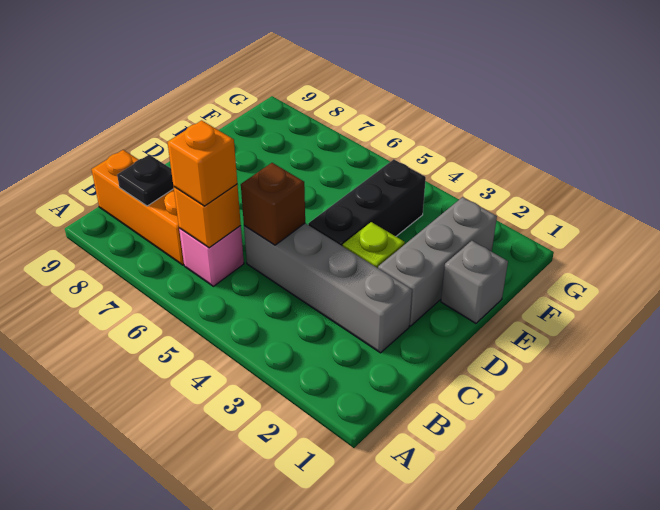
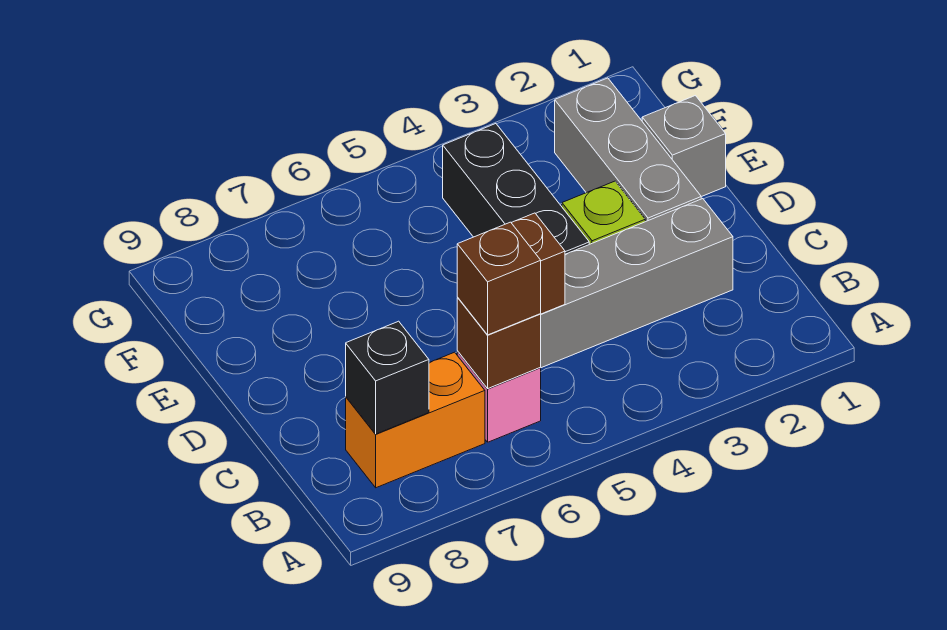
orange 1x1 brick [174,184,241,248] -> brown 1x1 brick [457,298,541,388]
orange 1x1 brick [167,120,237,206] -> brown 1x1 brick [457,222,541,335]
orange 1x3 brick [92,150,184,265] -> orange 1x2 brick [346,352,485,488]
black 1x1 plate [117,155,174,206] -> black 1x1 brick [346,321,429,434]

